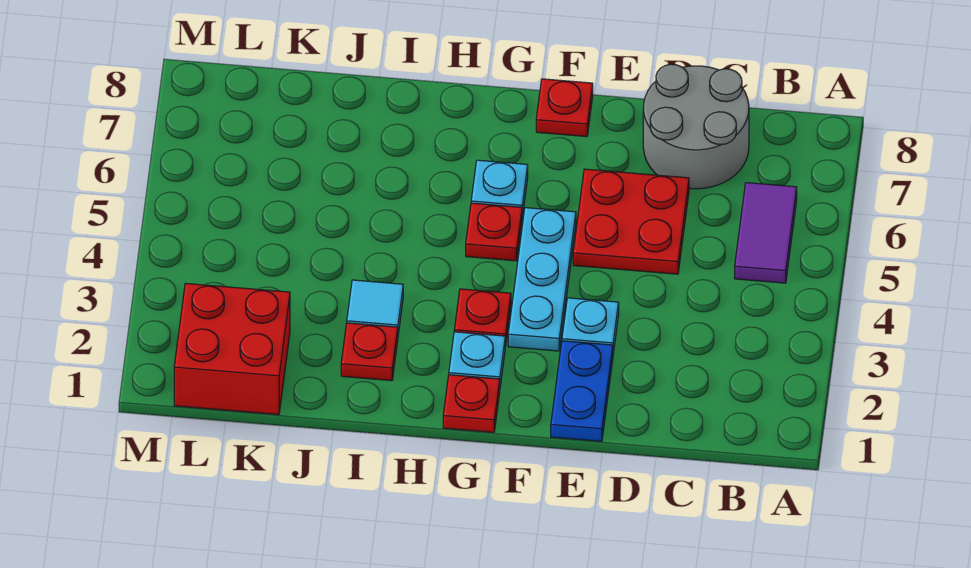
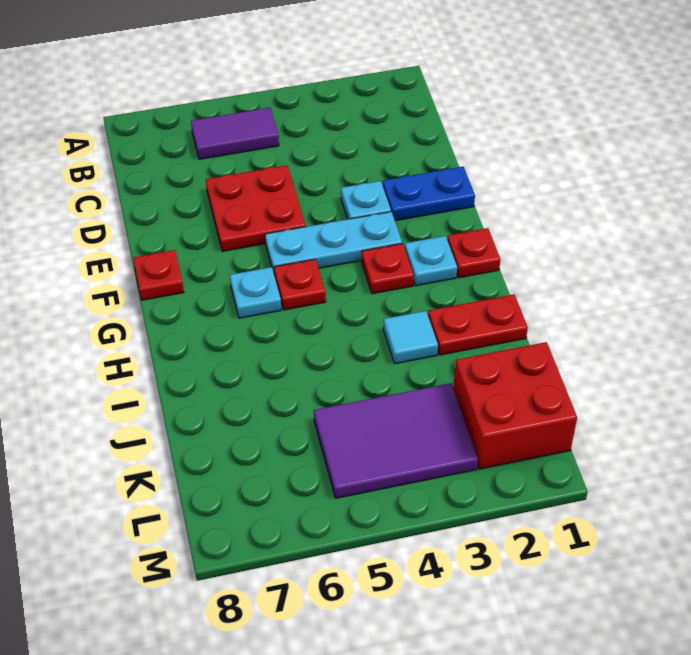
grey 2x2 round brick [643,64,749,189] -> none
red 1x1 plate [341,323,398,381] -> red 1x2 plate [428,294,528,355]
none -> purple 2x3 tile [314,383,478,498]

